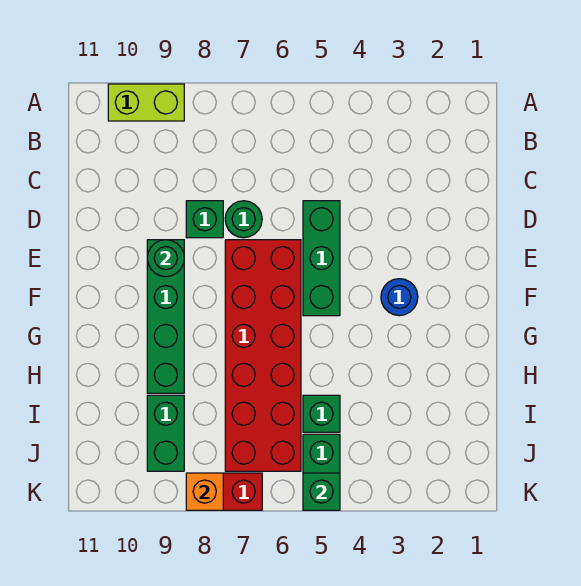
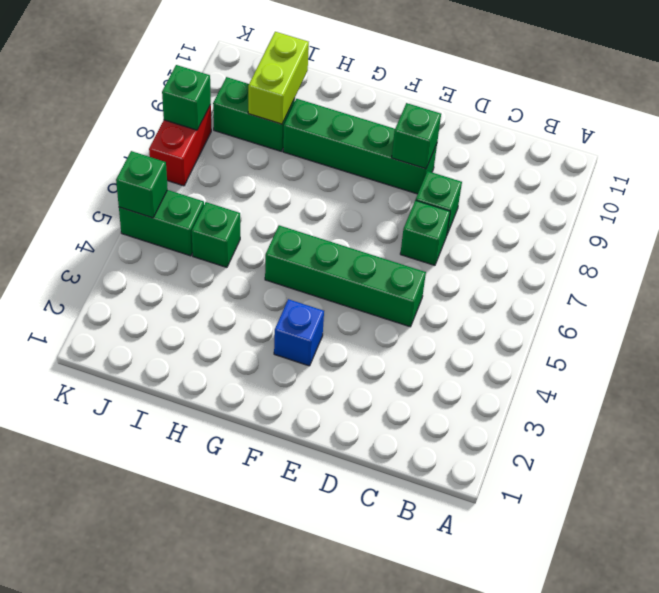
lime 1x2 brick [108,84,184,121] -> lime 1x2 brick moved to [248,32,309,124]
green 1x3 brick [303,201,340,316] -> green 1x4 brick [265,225,426,327]
green 1x1 round brick [225,201,262,238] -> green 1x1 brick [400,200,450,265]
red 2x6 brick [225,240,301,471] -> none
green 1x1 round brick [147,240,184,277] -> green 1x1 brick [392,103,441,169]
blue 1x1 round brick [381,279,418,316] -> blue 1x1 brick [274,299,324,366]
orange 1x1 brick [186,473,223,510] -> green 1x1 brick [162,65,211,130]

